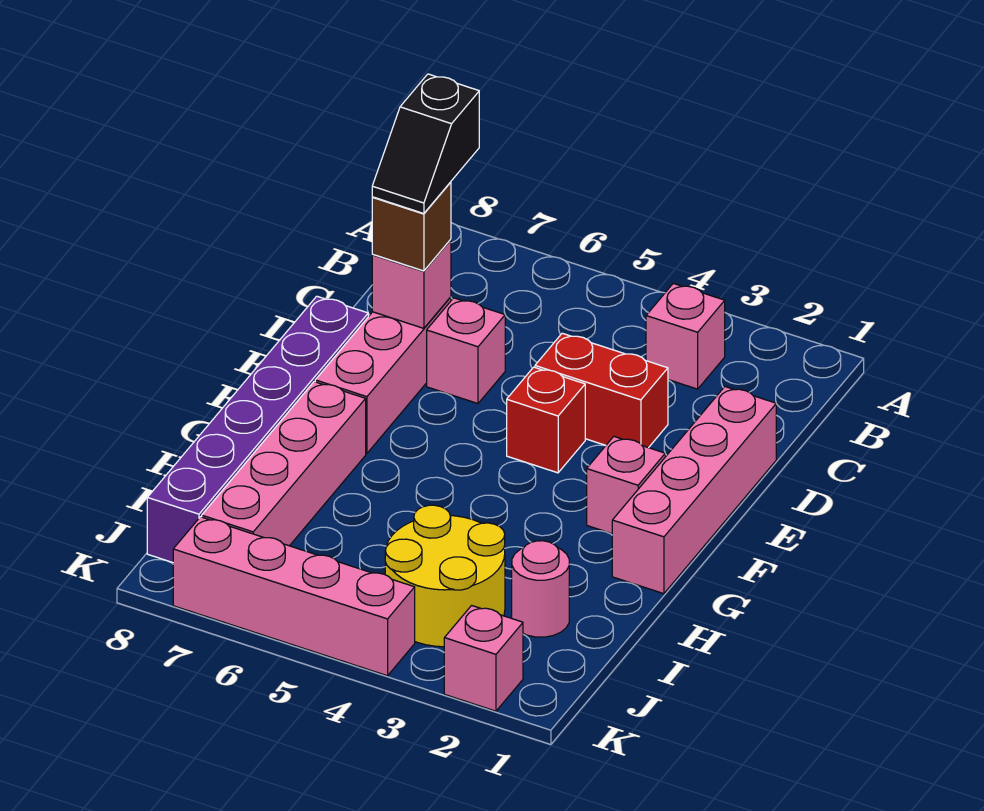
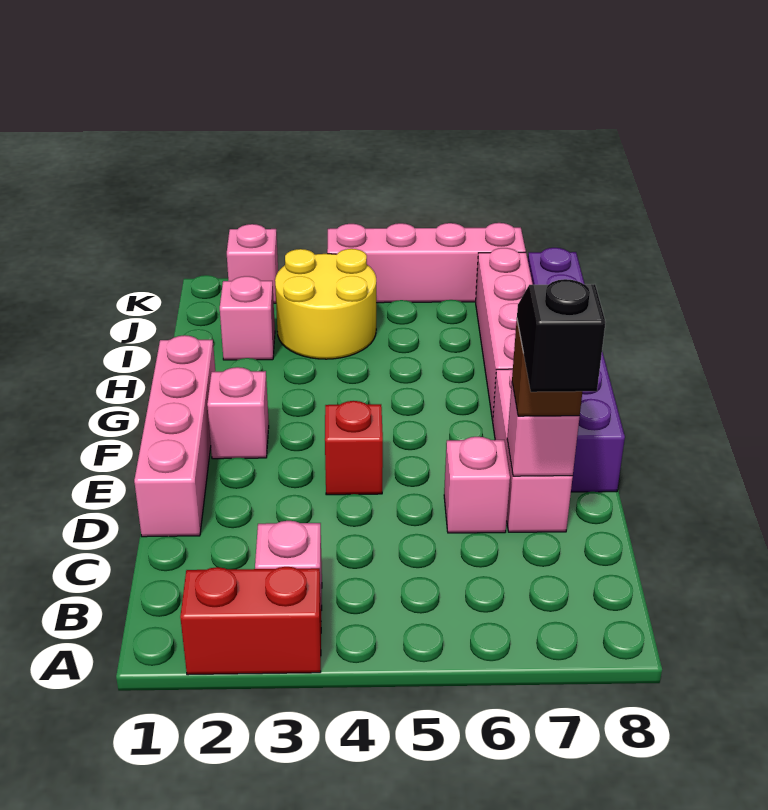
red 1x2 brick [535,333,668,448] -> red 1x2 brick moved to [180,567,321,675]
pink 1x1 round brick [512,541,569,637] -> pink 1x1 brick [220,276,275,360]

